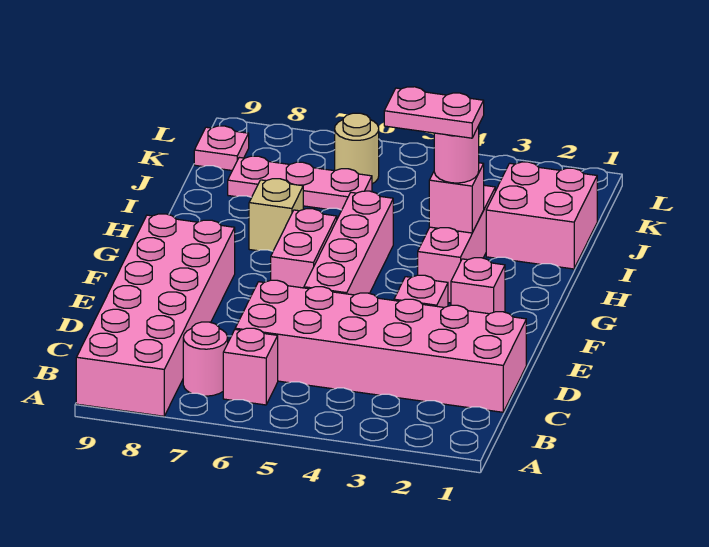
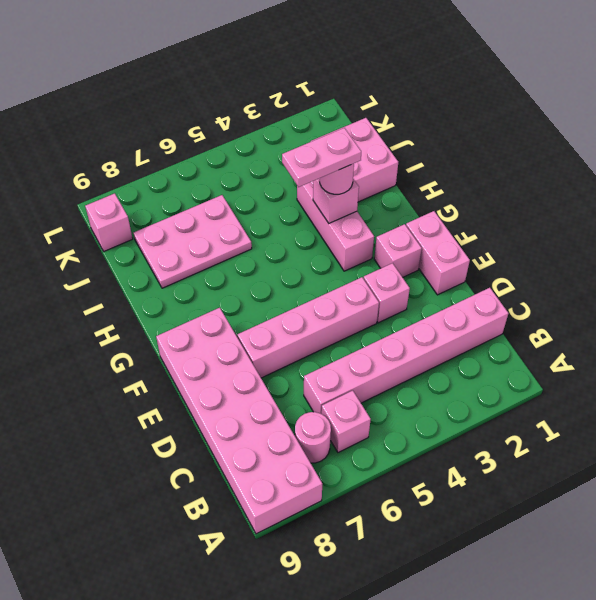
pink 2x6 brick [235,280,526,412] -> pink 1x6 brick [304,288,509,413]
pink 1x4 brick [304,191,393,295] -> pink 1x4 brick turned to [238,277,379,378]
pink 1x2 brick [271,209,337,288] -> pink 1x2 brick moved to [406,211,470,295]
tan 1x1 brick [249,179,303,251] -> none
pink 1x3 plate [228,156,372,210] -> pink 2x3 plate [134,195,252,288]
tan 1x1 round brick [335,113,379,184] -> none
pink 1x1 plate [194,126,249,170] -> pink 1x1 brick [85,193,133,251]

